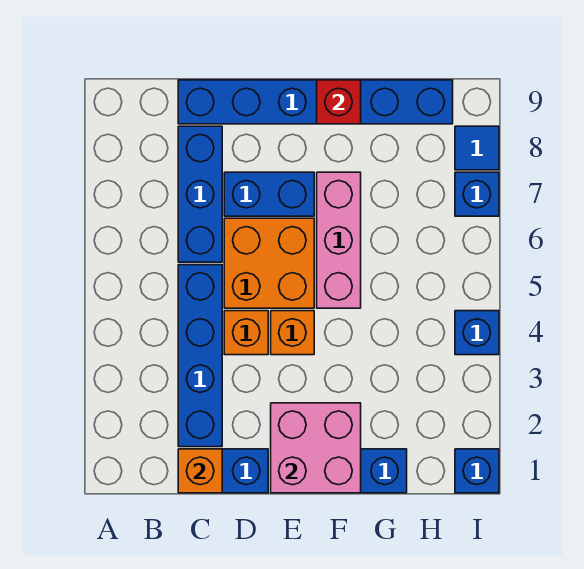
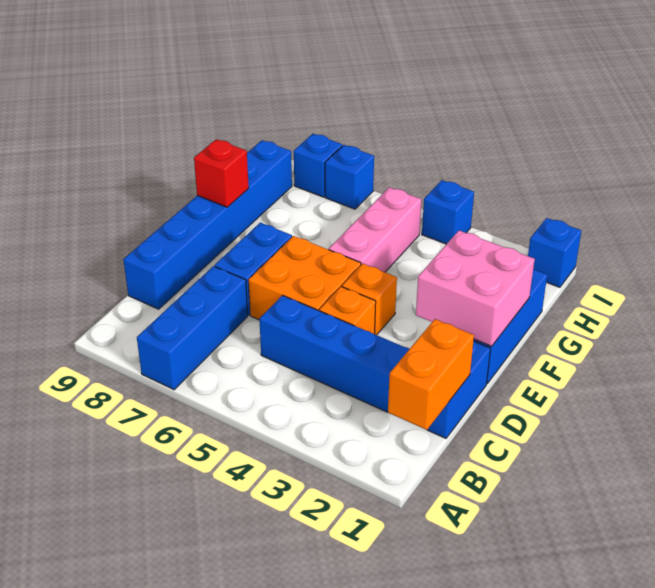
orange 1x1 brick [178,449,222,493] -> orange 1x2 brick [388,319,474,430]
blue 1x3 brick [178,126,222,262] -> blue 1x3 brick turned to [137,266,248,390]
pink 1x3 brick [317,172,361,308] -> pink 1x3 brick turned to [329,187,421,272]
blue 1x1 tile [455,126,499,170] -> blue 1x1 brick [294,134,342,197]

